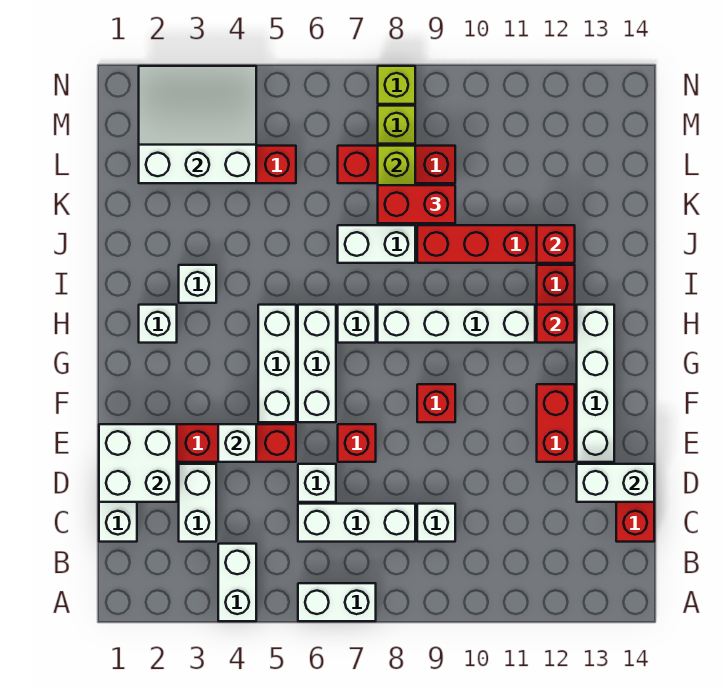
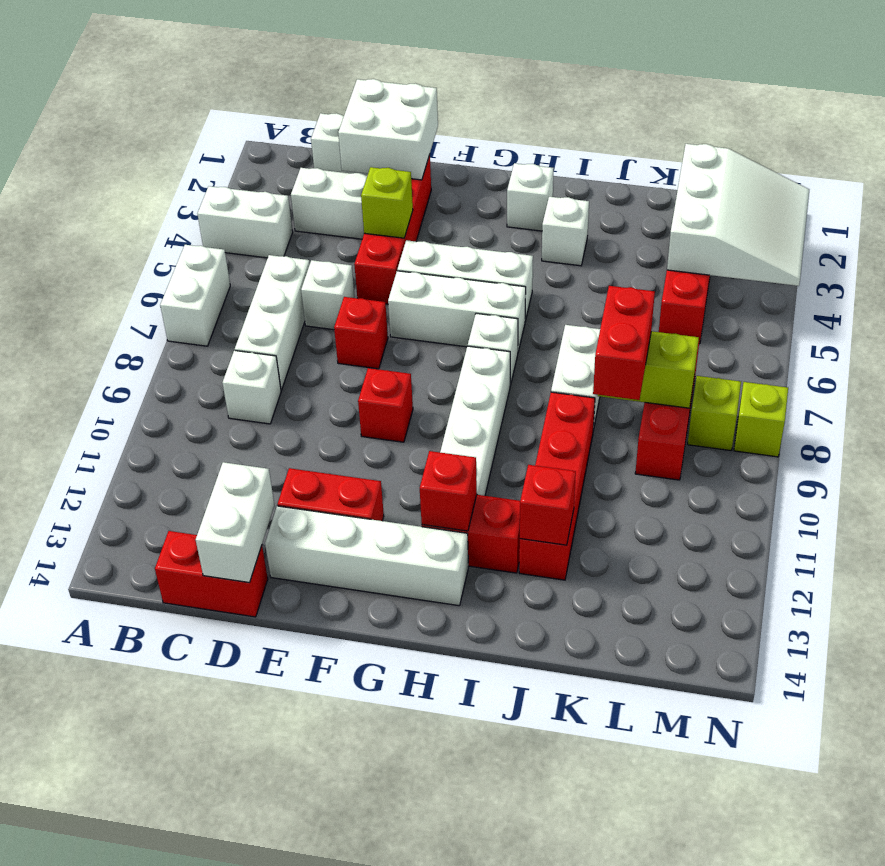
white 1x1 brick [218,424,256,462] -> lime 1x1 brick [361,167,413,238]

